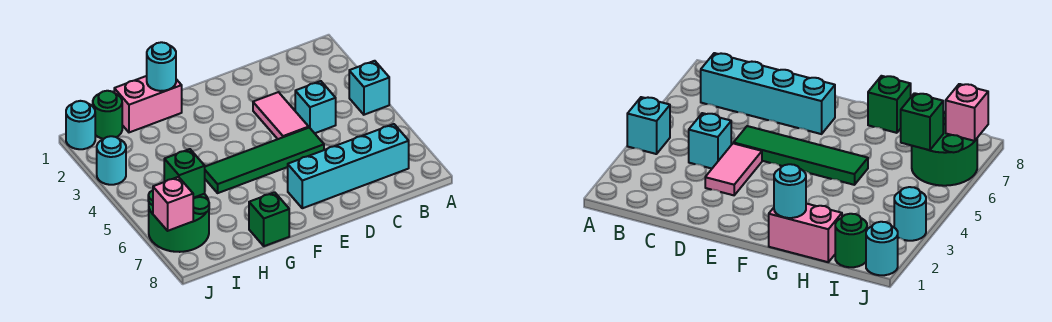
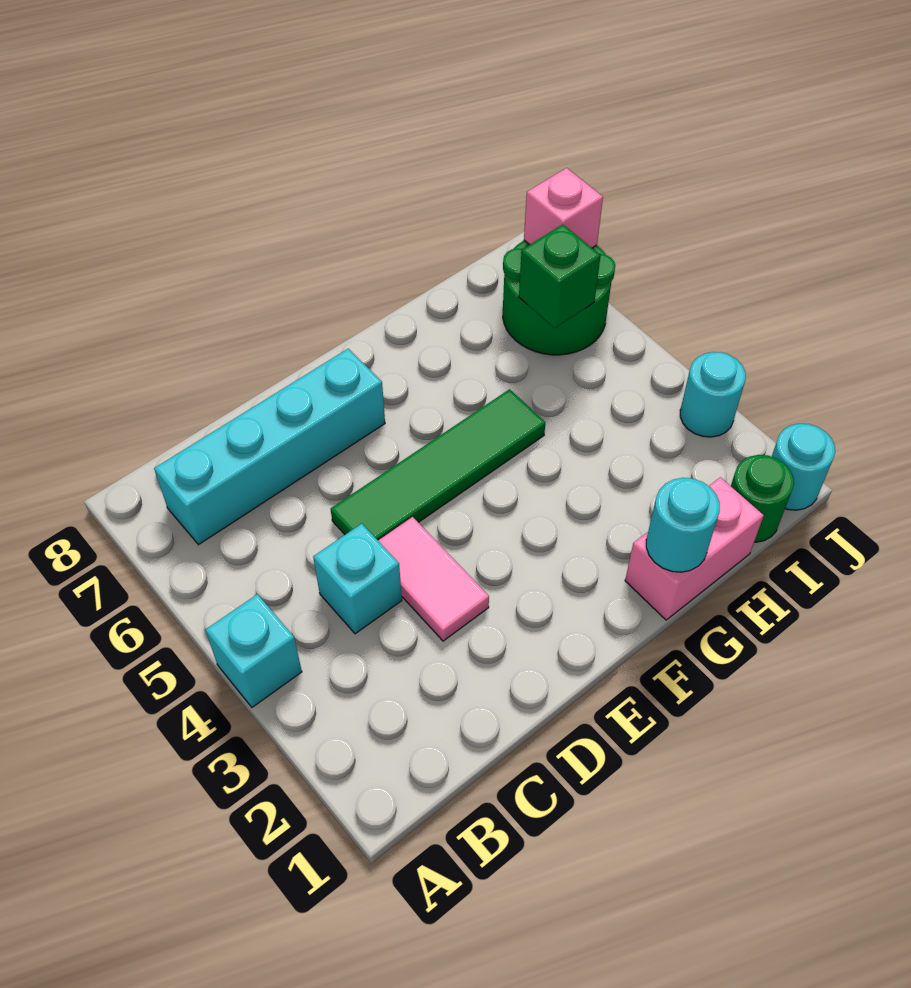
green 1x1 brick [249,192,289,246] -> none

